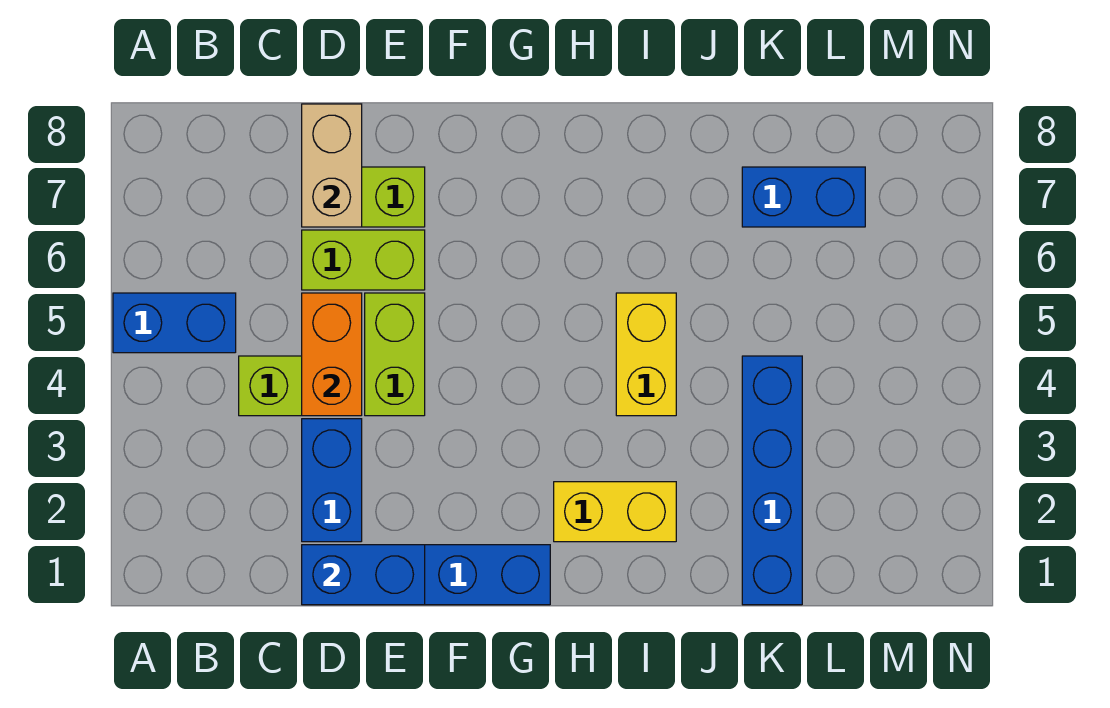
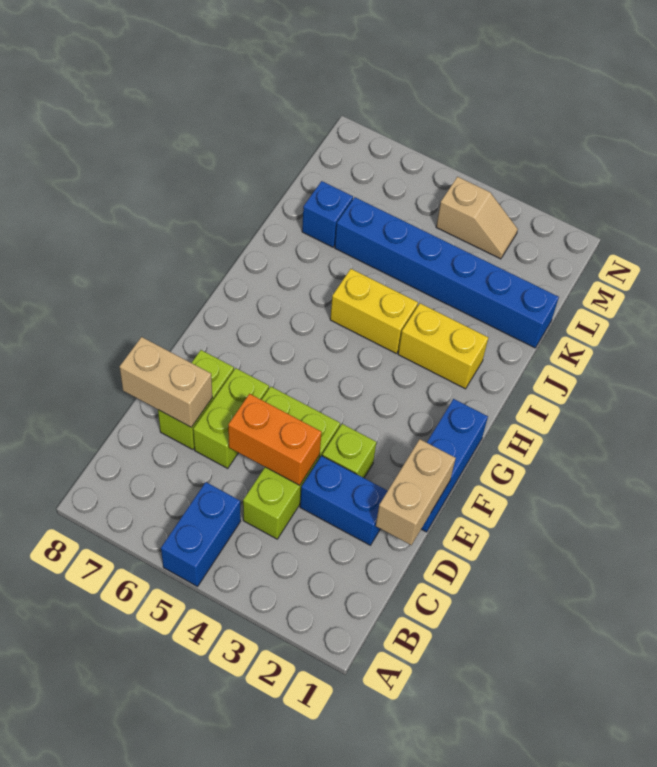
blue 1x2 brick [302,545,425,605] -> tan 1x2 brick [376,439,456,545]
none -> lime 1x1 brick [322,424,376,478]
yellow 1x2 brick [554,482,676,542] -> yellow 1x2 brick turned to [398,303,488,389]
blue 1x4 brick [742,356,802,605] -> blue 1x6 brick [335,197,559,348]
blue 1x2 brick [742,167,865,227] -> blue 1x1 brick [302,181,353,247]
none -> tan 1x2 slope [436,177,518,259]

